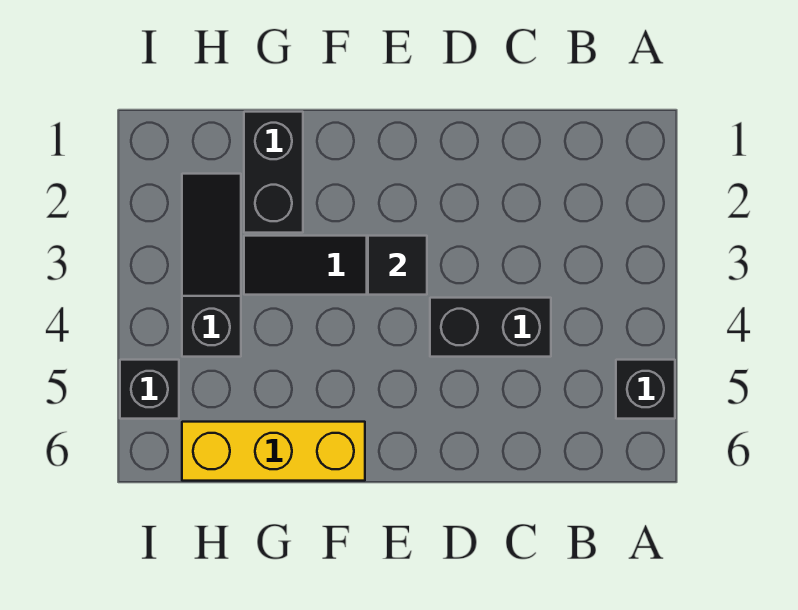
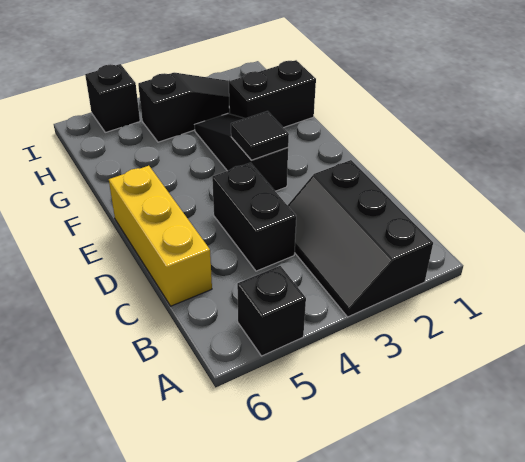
none -> black 2x3 slope [287,160,433,317]
yellow 1x3 brick [182,422,365,481] -> yellow 1x3 brick moved to [109,166,212,306]

